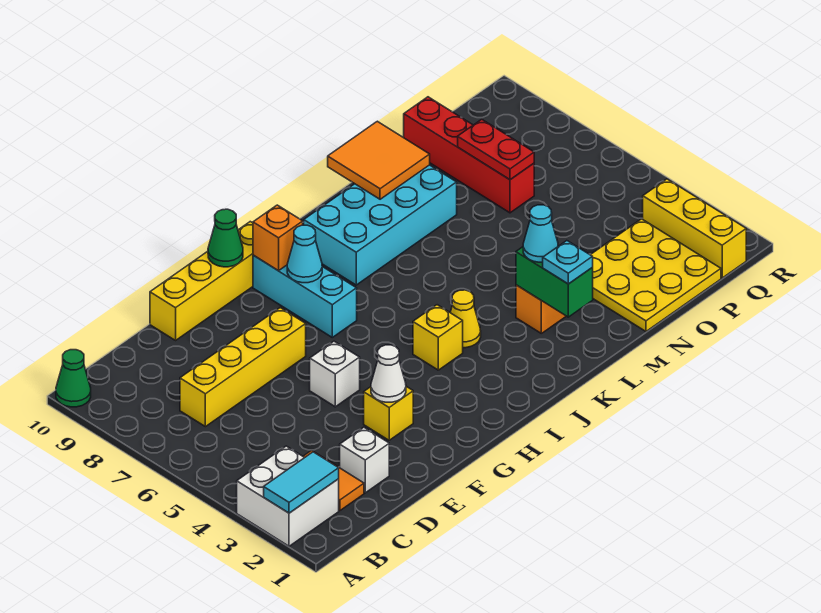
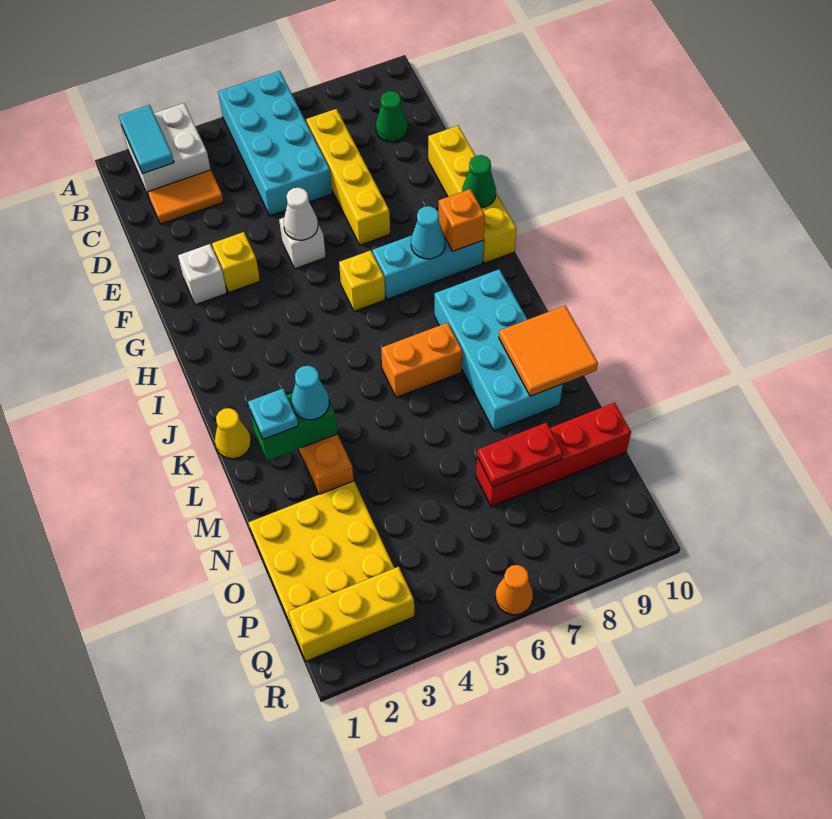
none -> cyan 2x4 brick [218,71,332,216]
green 1x1 cone [56,350,91,407] -> green 1x1 cone moved to [376,91,408,142]
white 1x1 brick [340,427,389,493] -> white 1x1 brick moved to [178,244,227,305]
white 1x1 cone [371,345,406,402] -> white 1x1 cone moved to [284,188,318,240]
yellow 1x1 brick [413,305,463,370] -> yellow 1x1 brick moved to [339,250,385,311]
yellow 1x1 cone [450,290,481,348] -> yellow 1x1 cone moved to [215,408,251,459]
none -> orange 1x2 brick [381,323,462,397]
none -> orange 1x1 cone [495,565,533,615]

